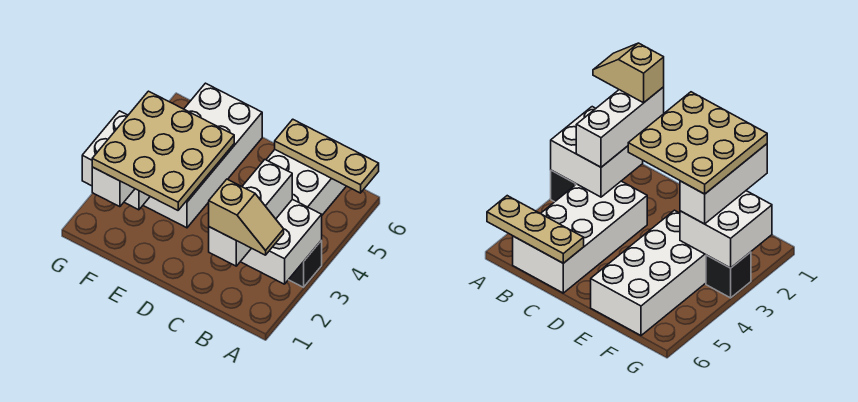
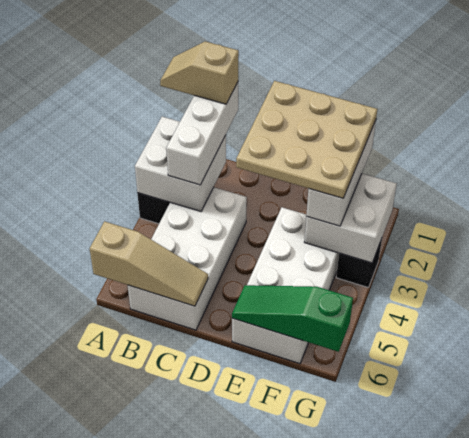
tan 1x3 plate [275,119,379,193] -> tan 1x3 slope [90,221,208,306]
none -> green 1x3 slope [232,285,353,352]

